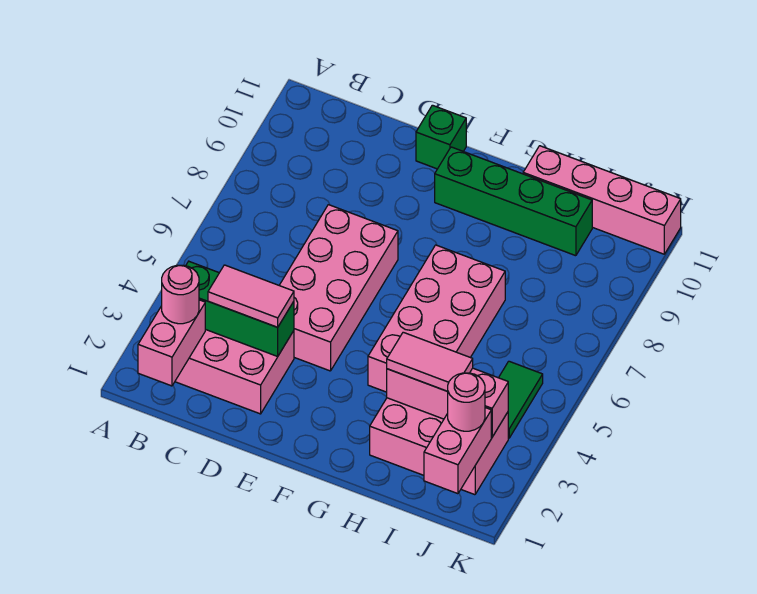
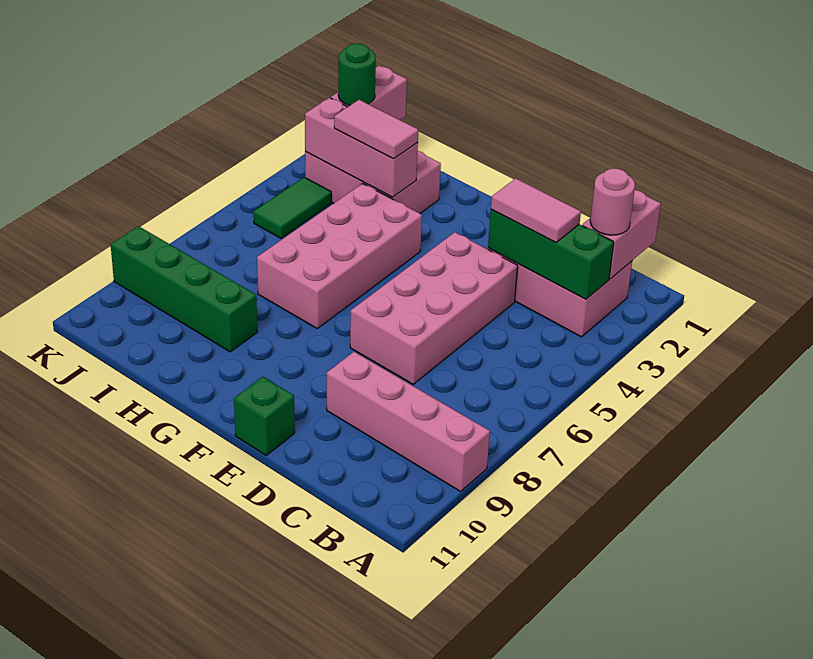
green 1x4 brick [435,147,592,256] -> green 1x4 brick moved to [111,226,257,352]
pink 1x4 brick [523,146,681,254] -> pink 1x4 brick moved to [327,352,490,491]
pink 1x1 round brick [447,373,485,431] -> green 1x1 round brick [338,44,376,105]

